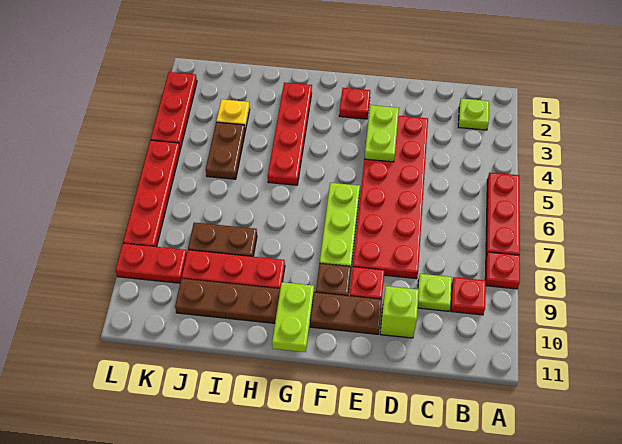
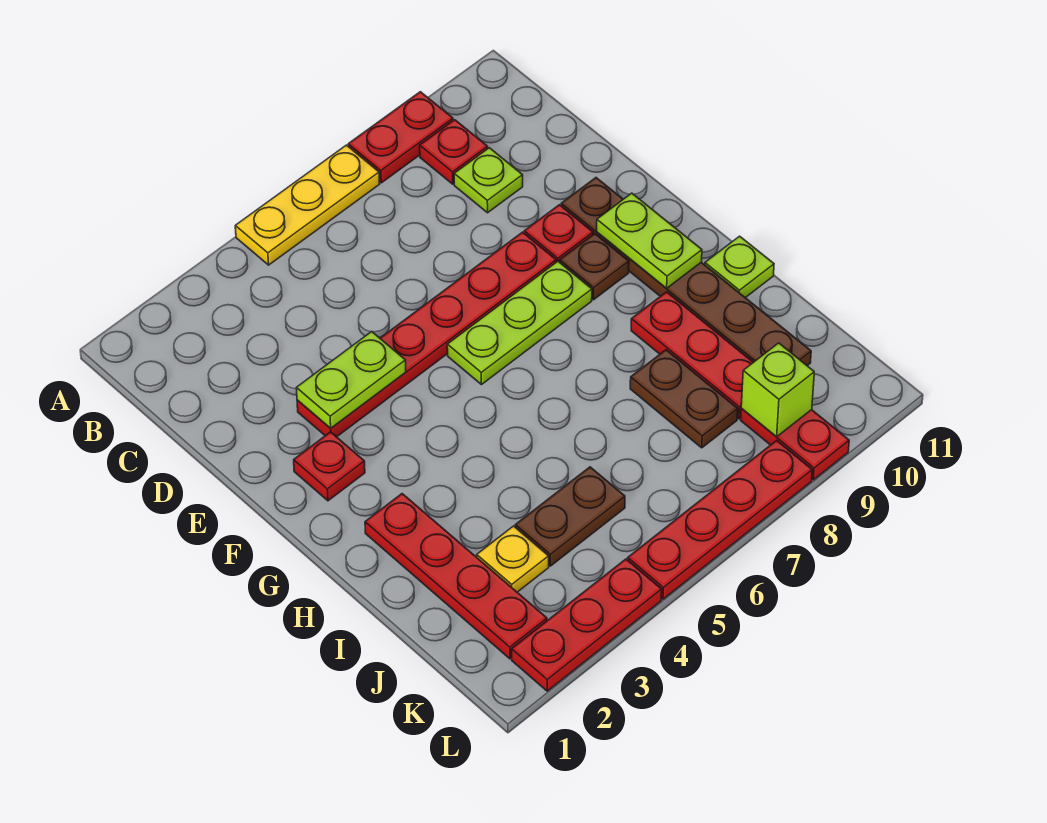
red 1x3 plate [486,173,520,257] -> yellow 1x3 plate [235,145,379,265]
red 1x1 plate [485,252,520,289] -> red 1x2 plate [348,92,453,183]
lime 1x1 plate [458,98,489,130] -> lime 1x1 plate moved to [705,236,774,298]
red 2x6 plate [353,116,428,279] -> red 1x6 plate [297,232,556,437]
lime 1x1 brick [380,286,419,338] -> lime 1x1 brick moved to [741,343,814,437]
lime 1x2 plate [272,282,314,352] -> lime 1x2 plate turned to [597,193,702,288]
red 1x4 plate [268,82,312,185] -> red 1x4 plate turned to [365,494,547,659]

